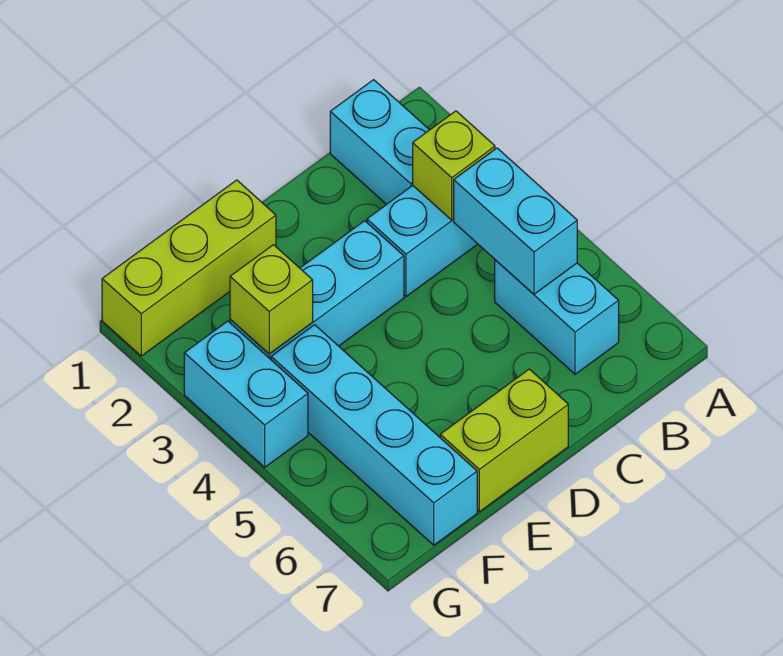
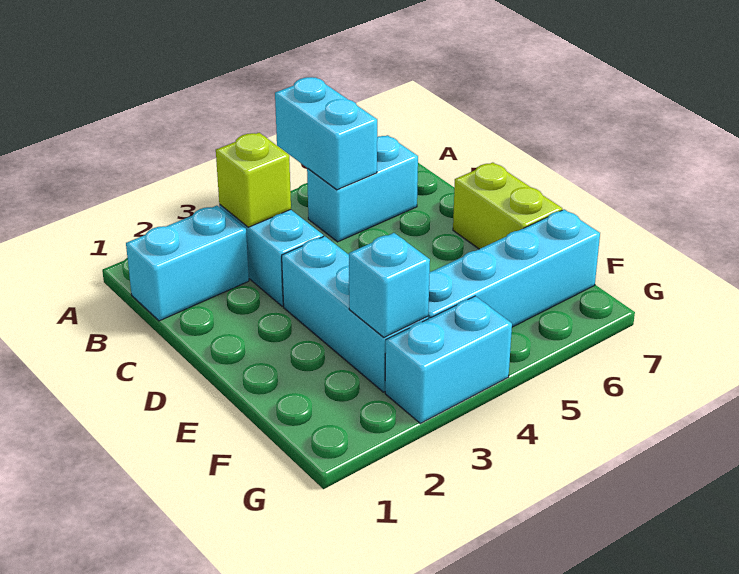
cyan 1x2 brick [454,148,577,294] -> cyan 1x2 brick turned to [275,77,377,190]
lime 1x3 brick [102,180,276,356] -> none
lime 1x1 brick [230,245,313,354] -> cyan 1x1 brick [349,233,430,337]

